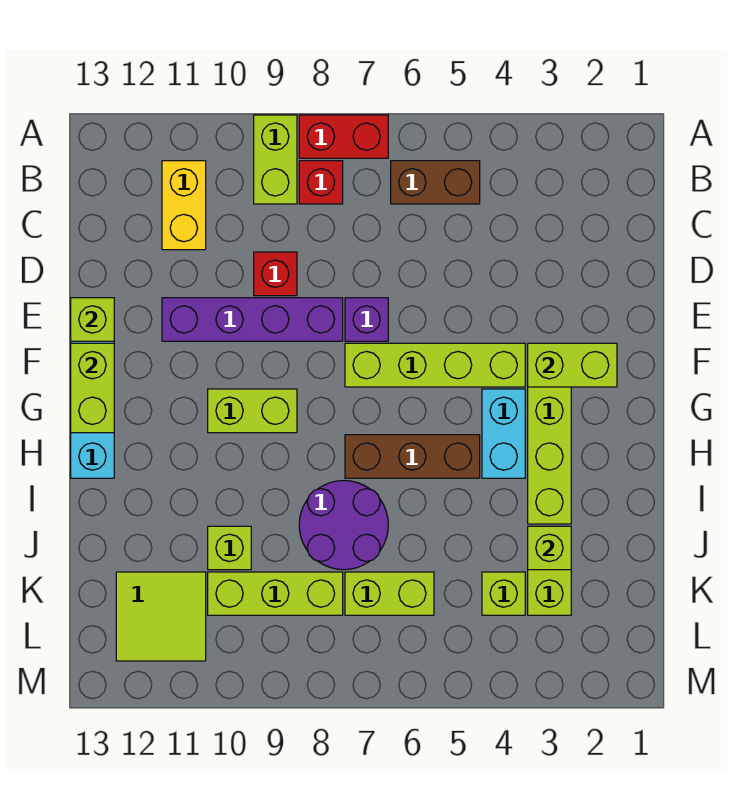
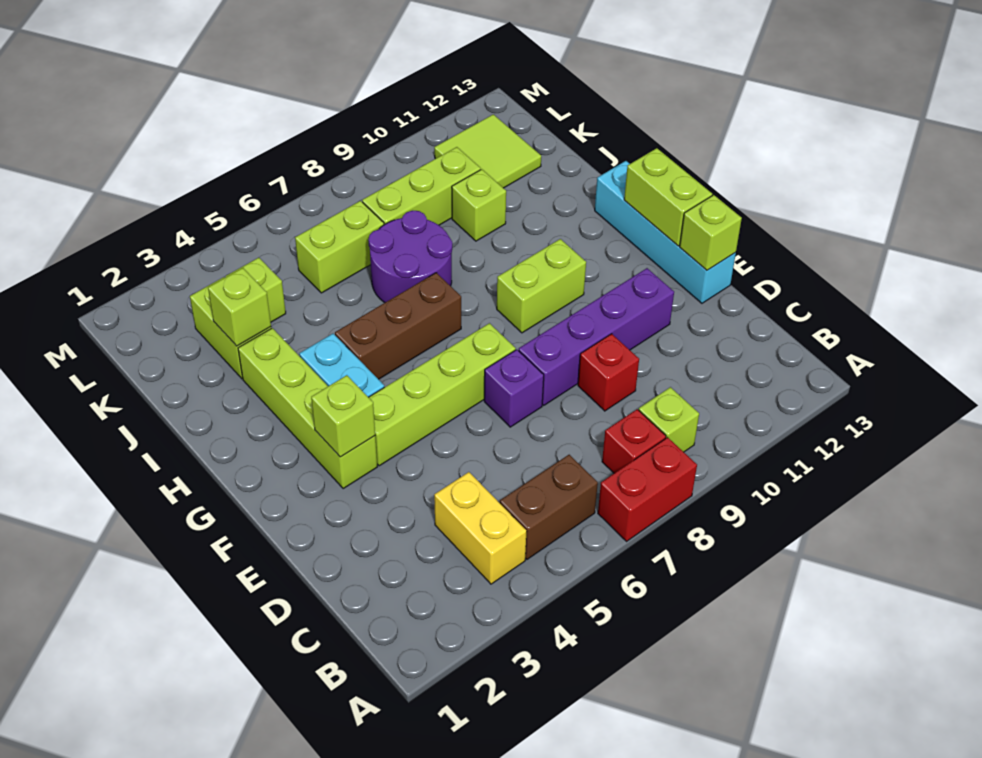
lime 1x2 brick [254,115,297,204] -> lime 1x1 brick [639,387,699,452]
yellow 1x2 brick [162,161,206,250] -> yellow 1x2 brick moved to [434,472,527,584]
lime 1x2 brick [528,343,617,387] -> lime 1x1 brick [311,375,375,457]

